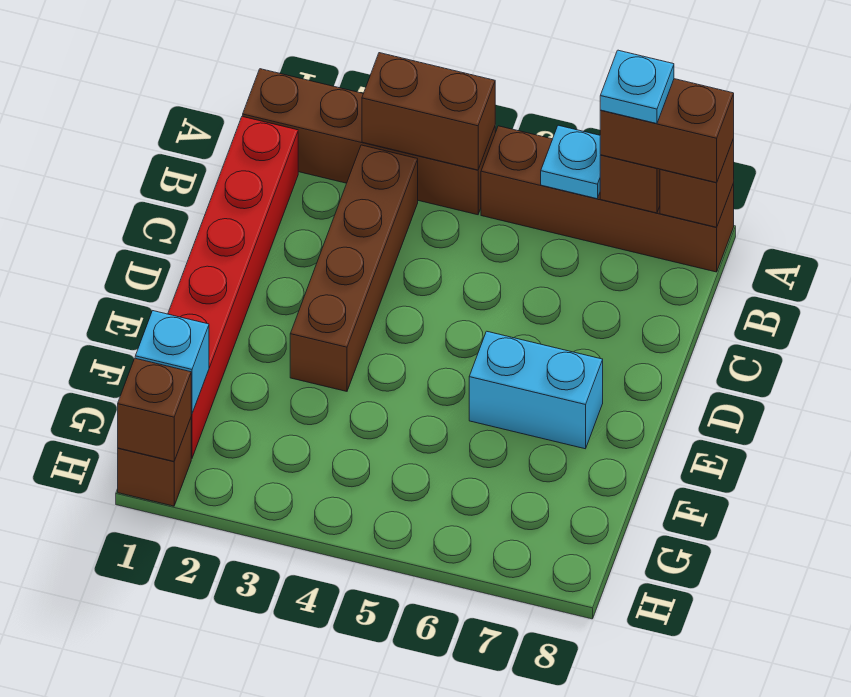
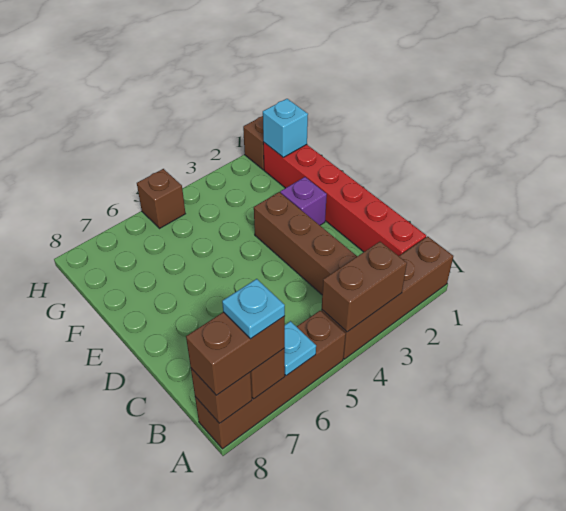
none -> purple 1x1 brick [280,177,327,225]
cyan 1x2 brick [469,331,603,449] -> none
brown 1x1 brick [118,358,191,461] -> brown 1x1 brick moved to [137,169,185,228]

